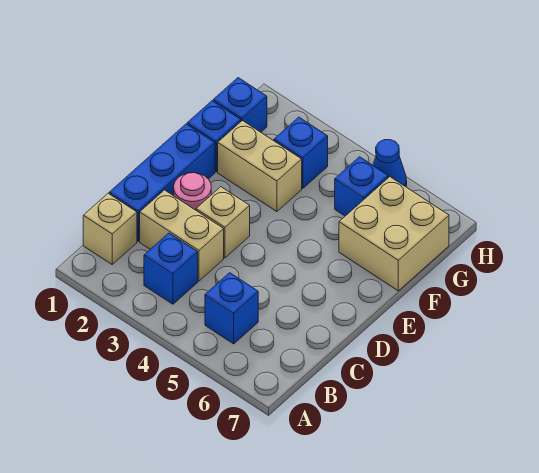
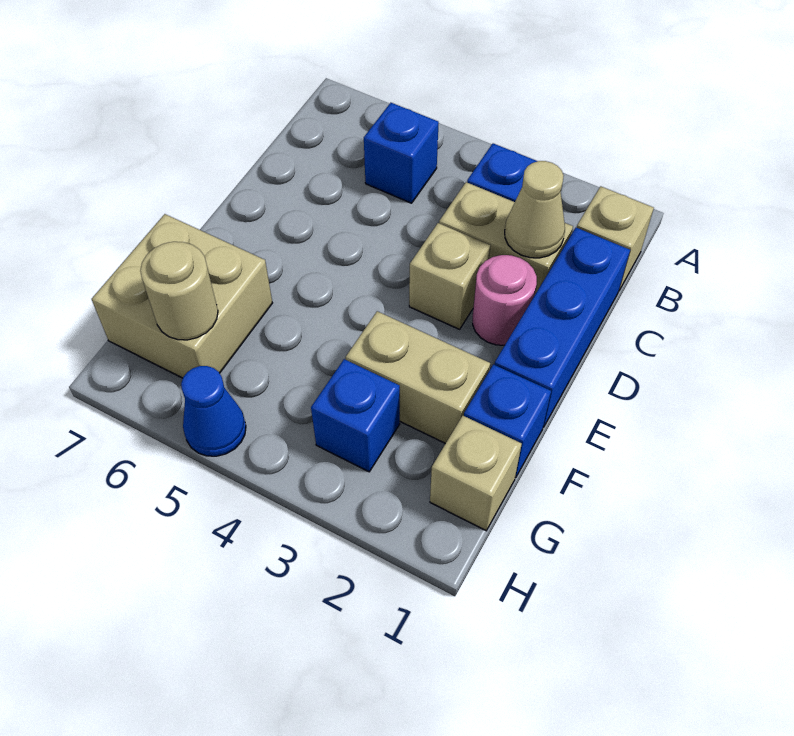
none -> tan 1x1 cone [505,161,565,258]
blue 1x1 brick [213,78,267,132] -> tan 1x1 brick [430,416,522,531]
blue 1x1 brick [335,157,388,216] -> none
none -> tan 1x1 round brick [140,242,218,340]

